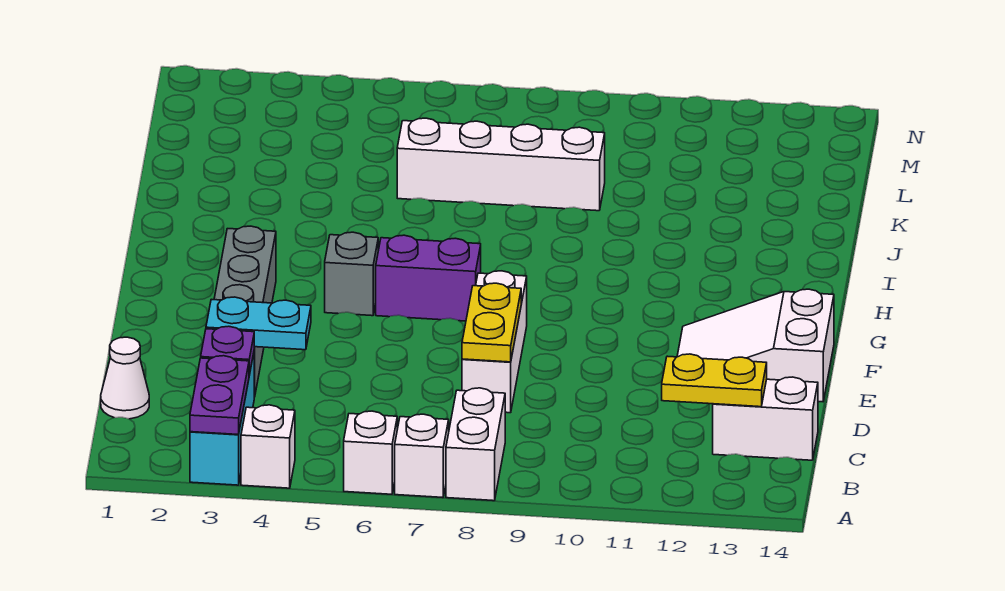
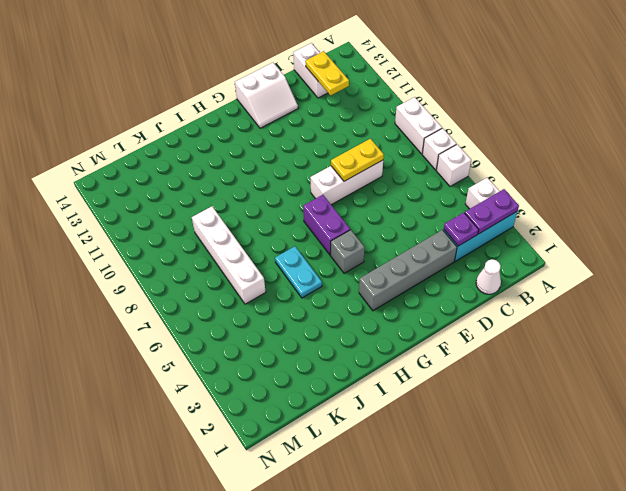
white 1x2 brick [446,388,505,501] -> white 1x2 brick turned to [395,97,442,154]
cyan 1x2 plate [206,297,311,350] -> cyan 1x2 plate moved to [275,246,322,298]
white 2x3 slope [677,289,834,402] -> white 2x2 slope [235,63,298,128]

